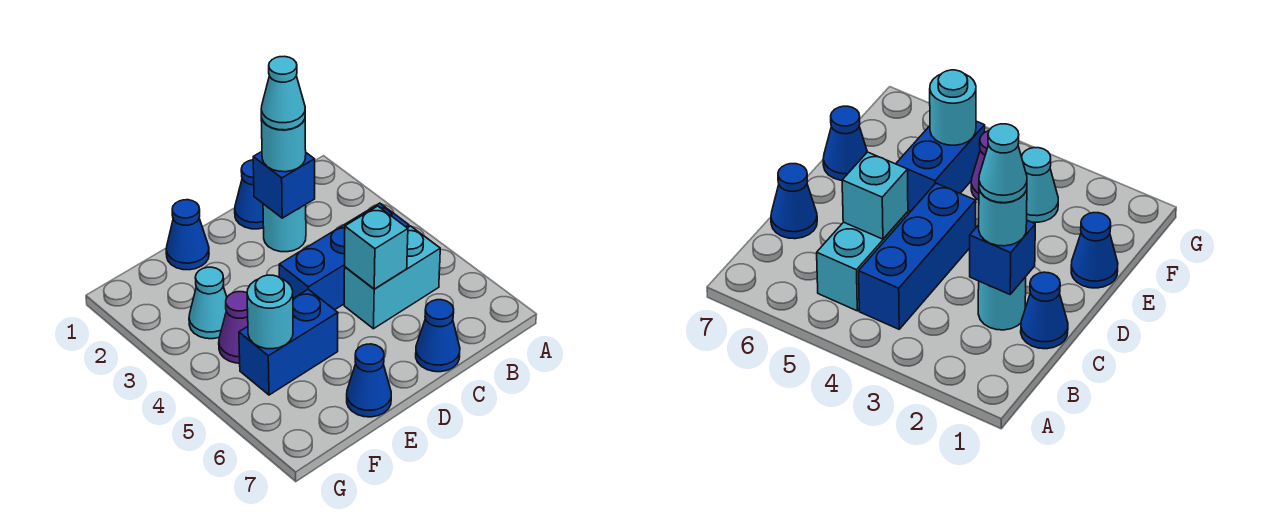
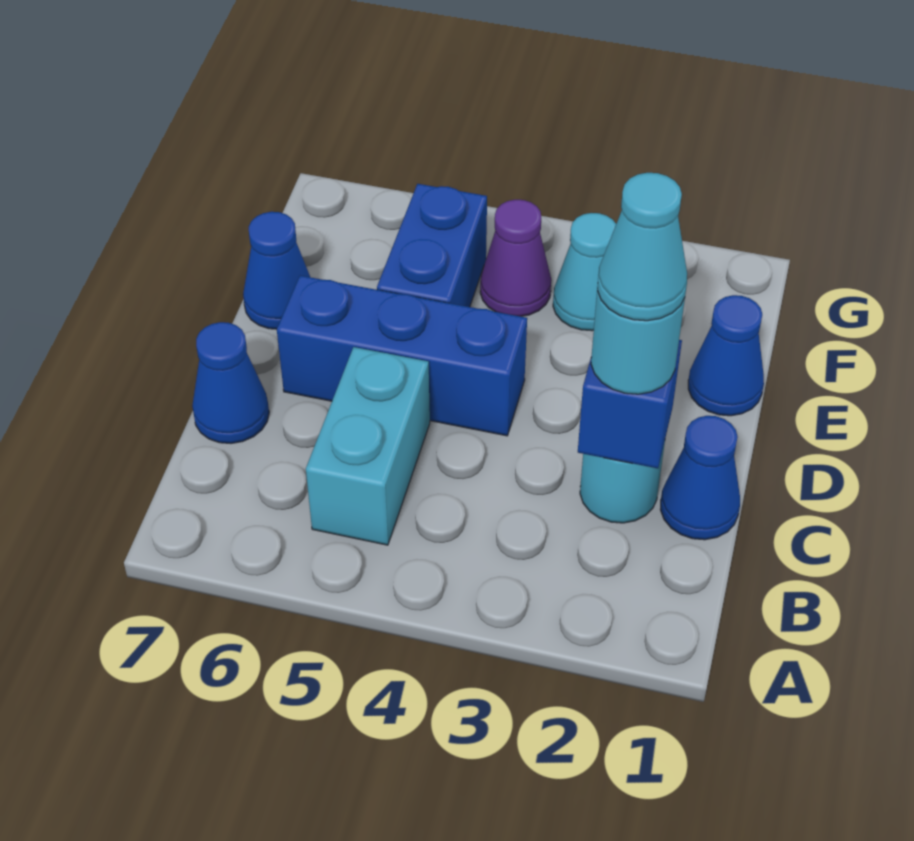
blue 1x3 brick [279,203,409,310] -> blue 1x3 brick turned to [277,276,527,436]
cyan 1x1 brick [345,206,408,289] -> none
cyan 1x1 round brick [247,275,293,349] -> none

